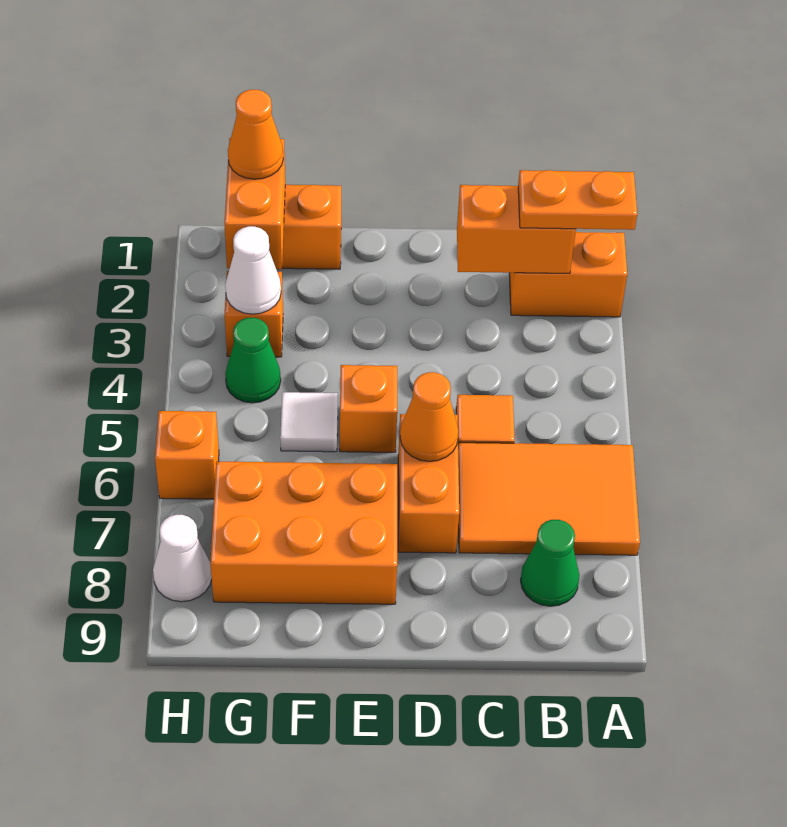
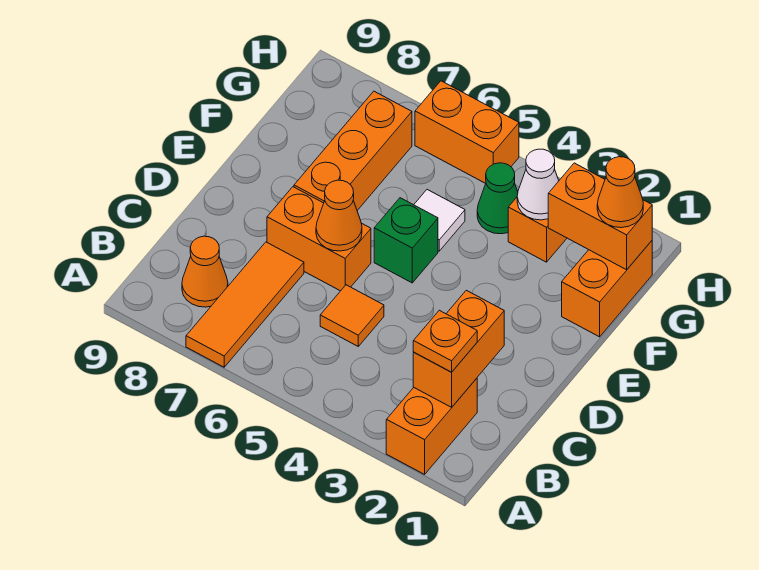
orange 1x2 plate [518,170,637,230] -> orange 1x1 plate [413,310,477,372]
orange 2x3 tile [458,443,640,555] -> orange 1x3 tile [186,242,304,367]
green 1x1 cone [521,520,580,606] -> orange 1x1 cone [182,236,228,307]
orange 1x1 brick [340,365,397,452] -> green 1x1 brick [374,198,438,283]
orange 2x3 brick [210,461,397,604] -> orange 1x3 brick [294,91,412,211]
orange 1x1 brick [155,411,219,499] -> orange 1x2 brick [415,81,519,183]
white 1x1 cone [153,515,212,602] -> none

